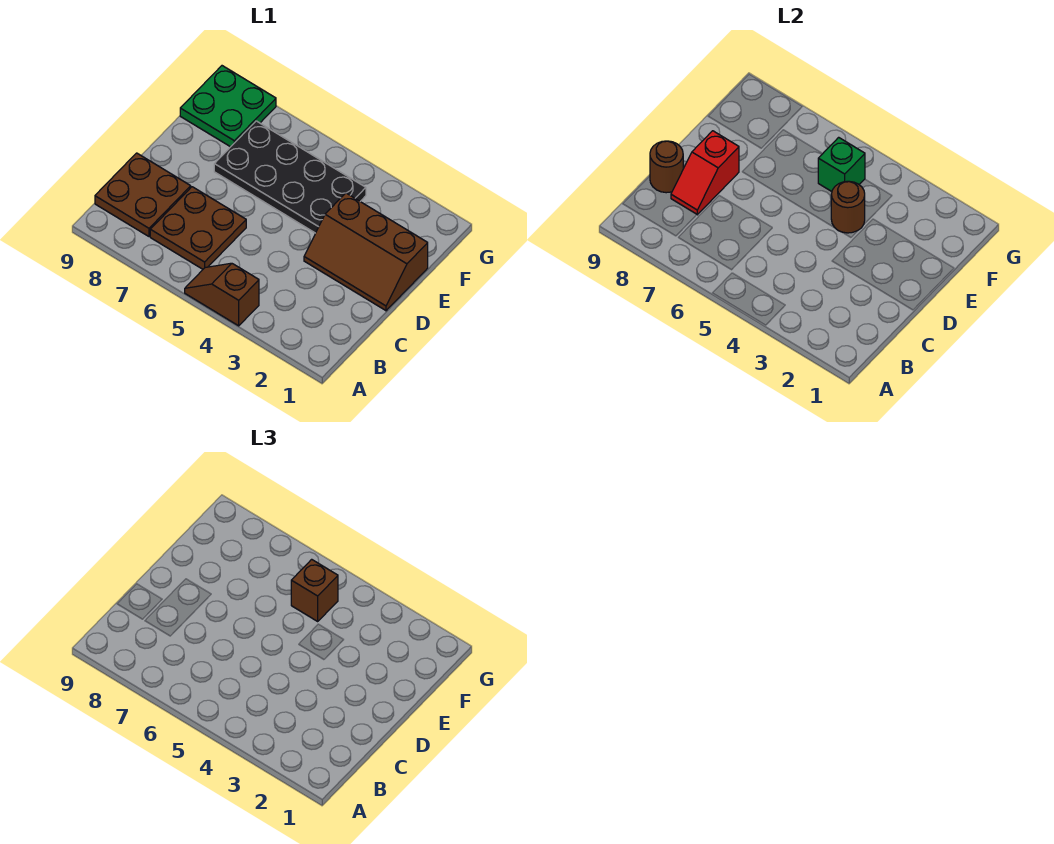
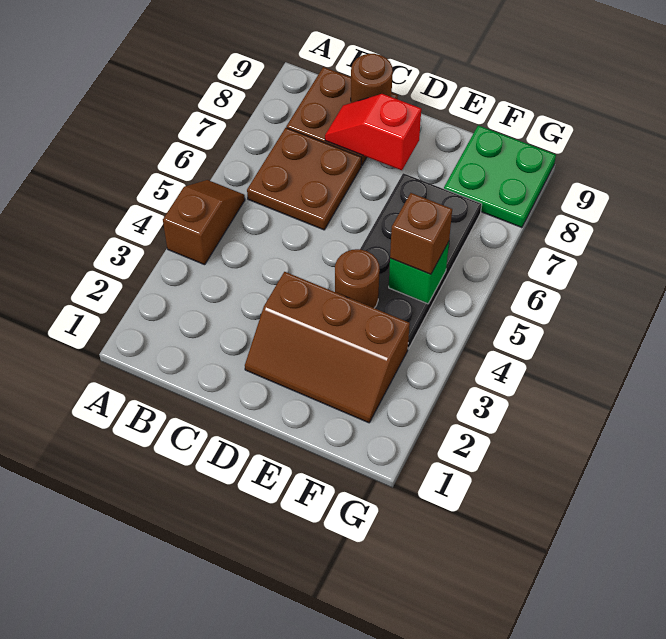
brown 2x3 slope [304,193,428,311] -> brown 2x3 slope turned to [245,272,410,423]

